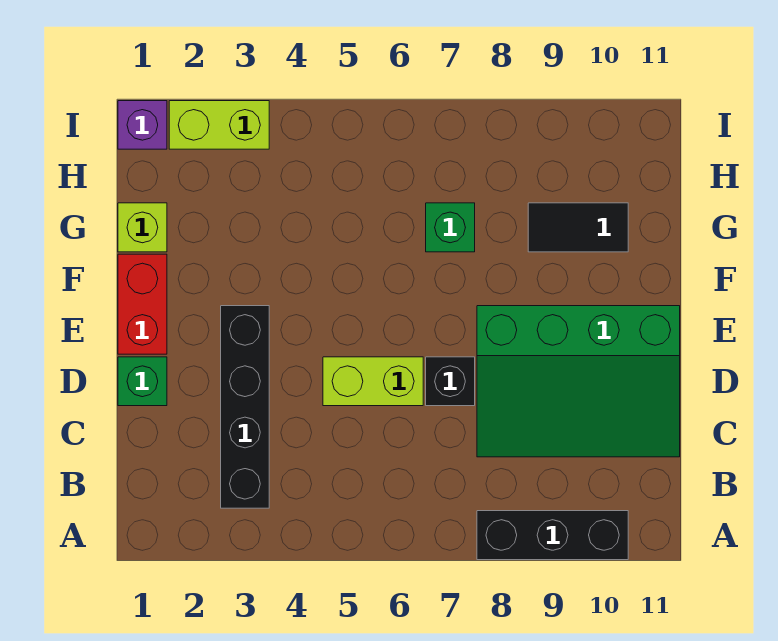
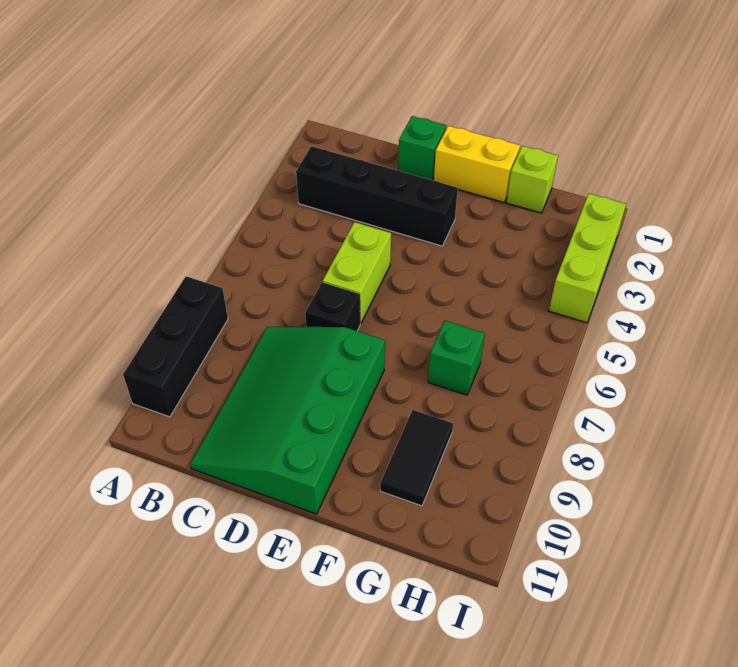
red 1x2 brick [118,254,167,354] -> yellow 1x2 brick [434,126,520,202]
purple 1x1 brick [118,101,167,149] -> none
lime 1x2 brick [169,101,269,149] -> lime 1x3 brick [549,194,626,323]

